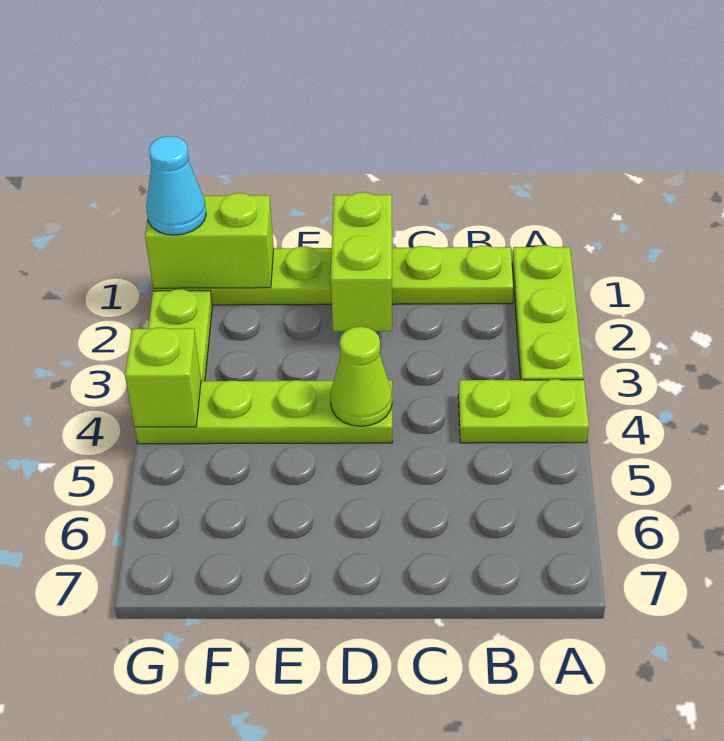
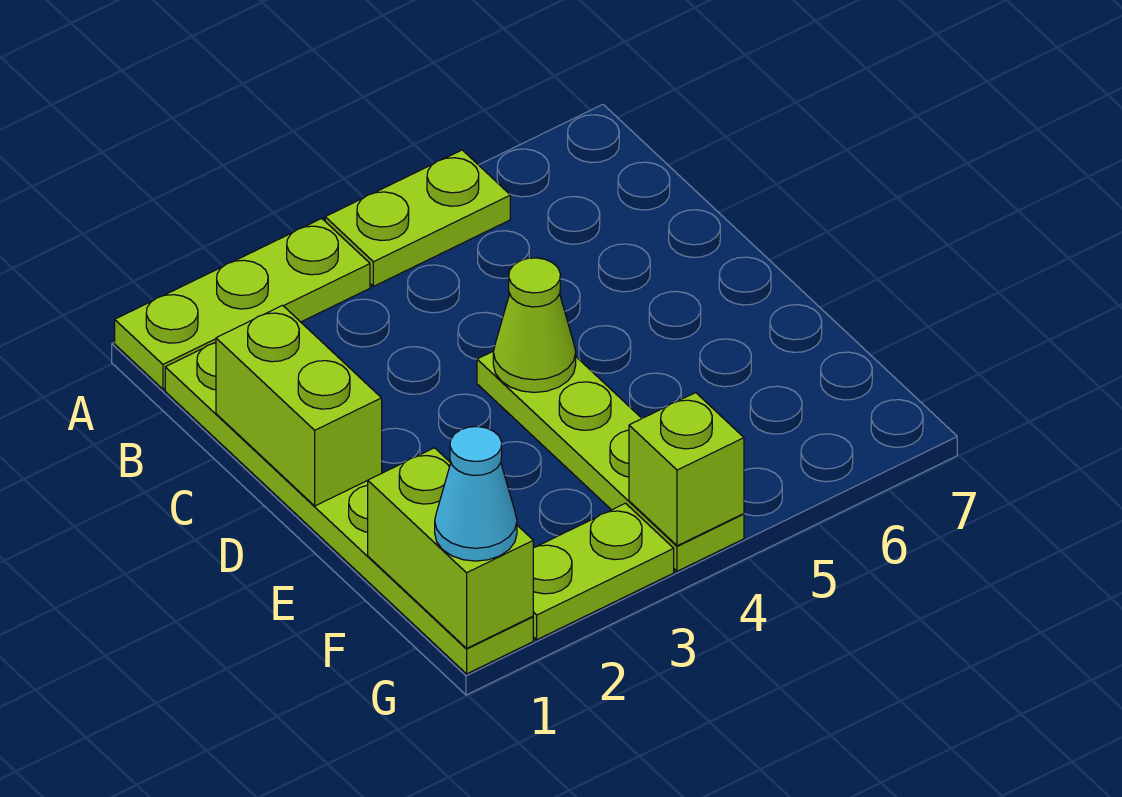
lime 1x2 plate [458,379,589,443] -> lime 1x2 plate turned to [325,150,510,286]
lime 1x2 brick [331,192,392,332] -> lime 1x2 brick turned to [216,305,382,506]

